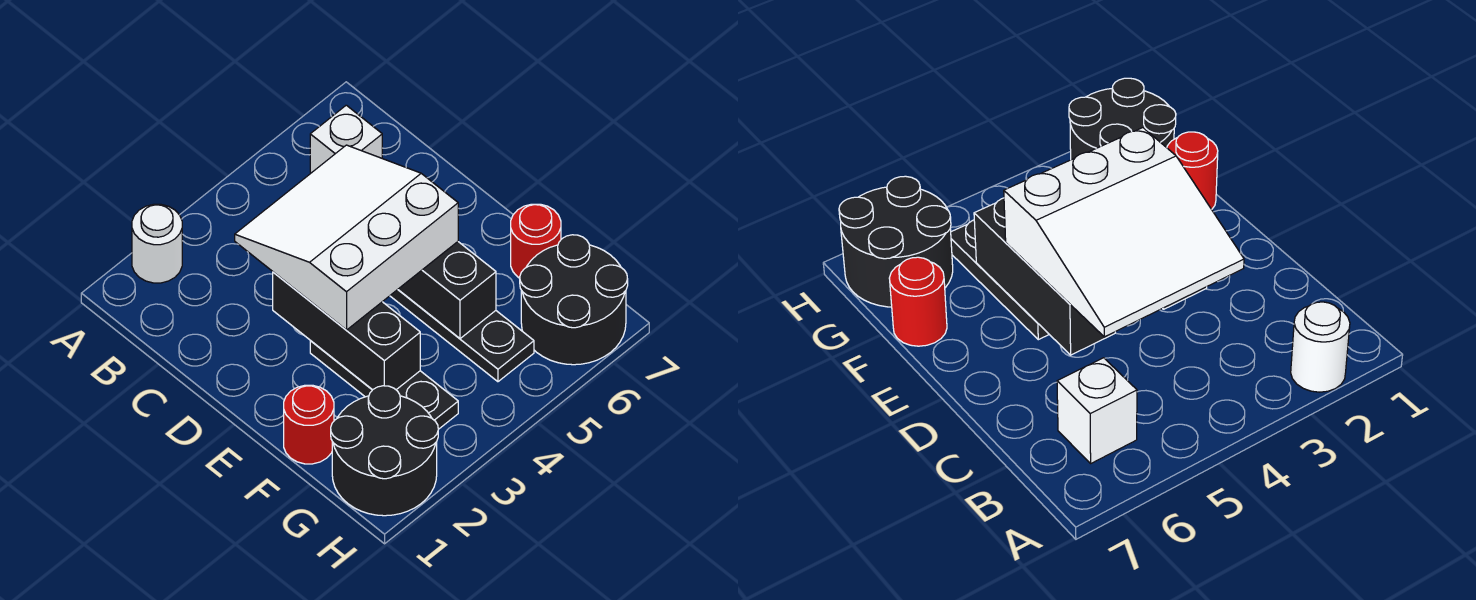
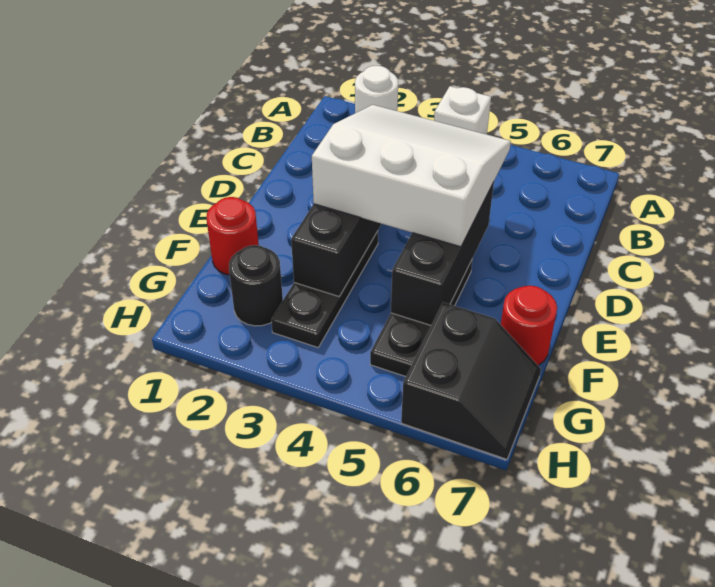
white 1x1 brick [310,105,382,173] -> white 1x1 brick moved to [434,86,491,134]
black 2x2 round brick [331,386,438,516] -> black 1x1 round brick [229,245,283,326]
black 2x2 round brick [520,235,628,365] -> black 2x2 slope [401,302,541,459]

